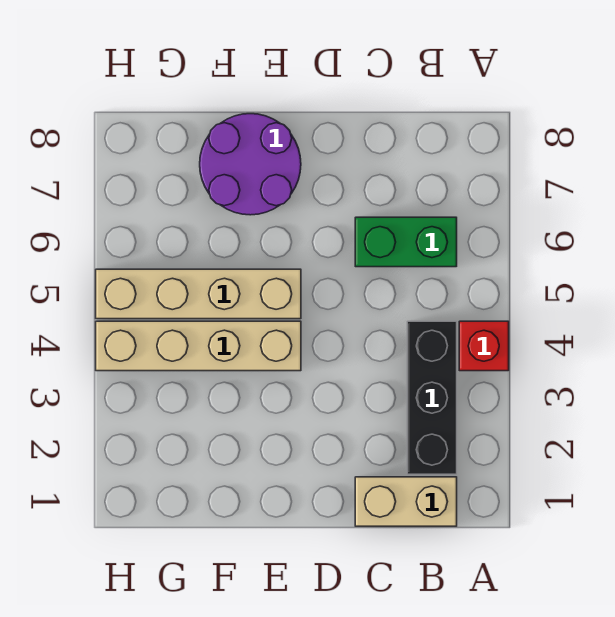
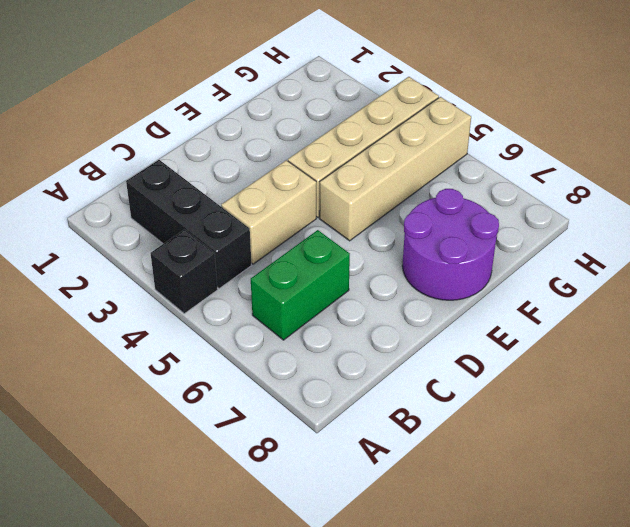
red 1x1 brick [459,321,509,371] -> black 1x1 brick [151,230,218,314]
tan 1x2 brick [355,477,457,526] -> tan 1x2 brick moved to [221,160,316,264]

